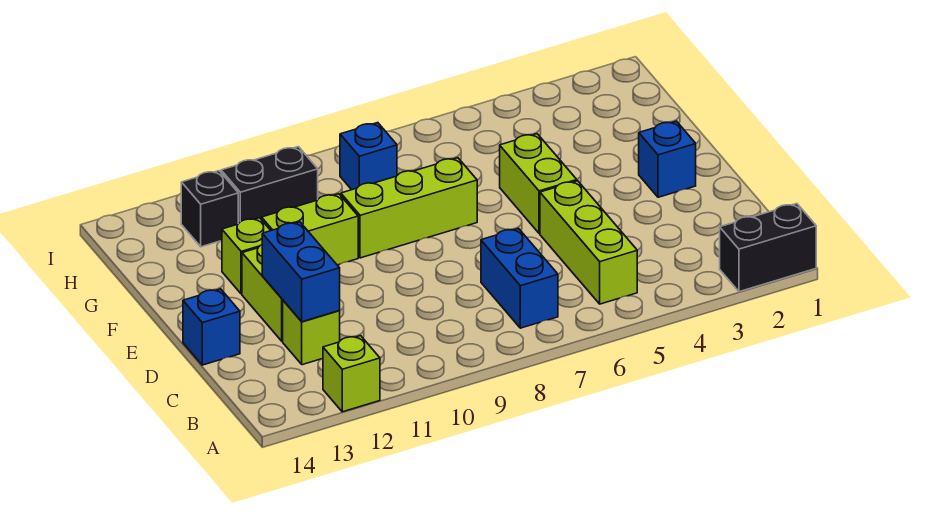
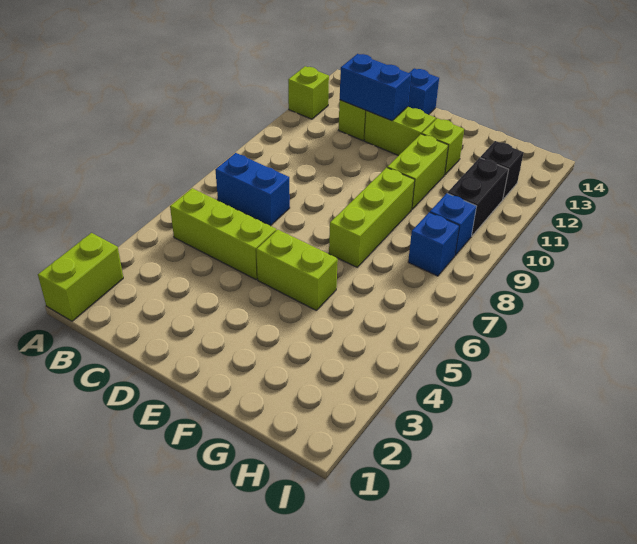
black 1x2 brick [720,204,816,292] -> lime 1x2 brick [38,233,123,321]
blue 1x1 brick [639,121,696,197] -> blue 1x1 brick moved to [430,193,477,255]

